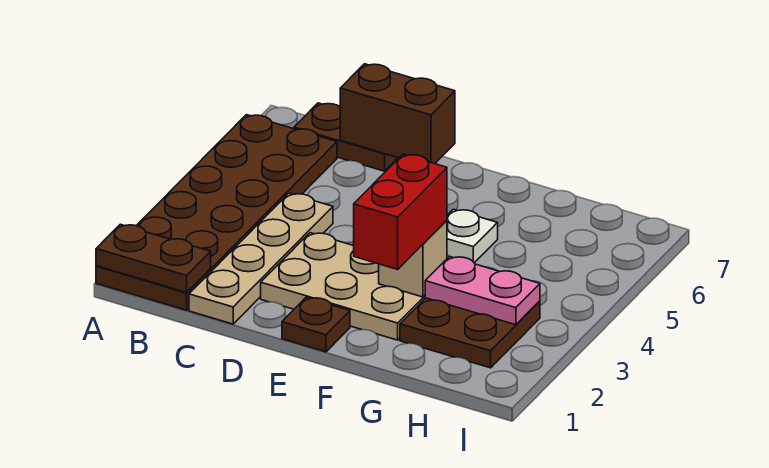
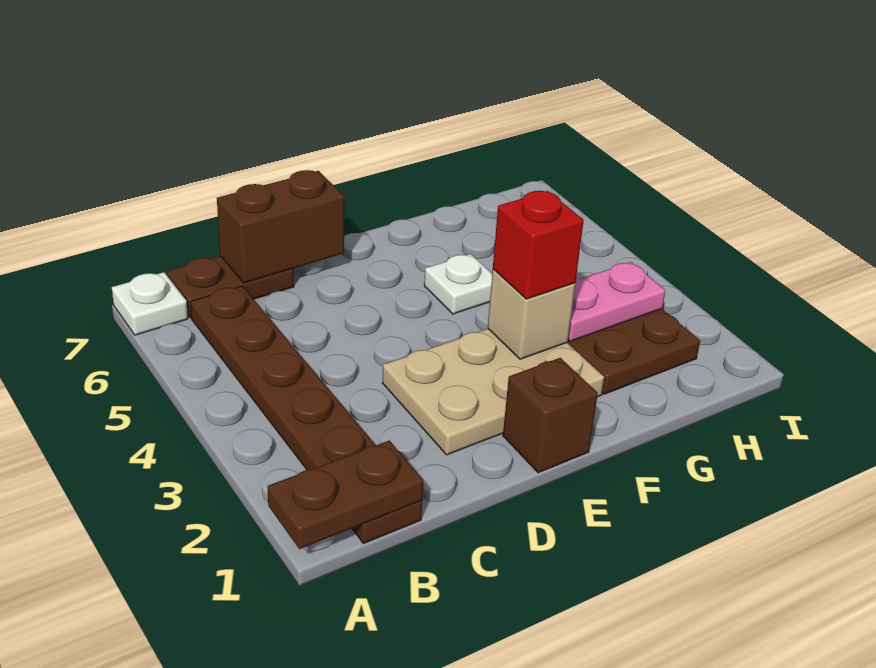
brown 2x6 plate [96,115,337,310] -> brown 1x6 plate [190,286,422,544]
none -> white 1x1 plate [112,272,188,335]
tan 1x4 plate [189,193,333,324] -> none
brown 1x1 plate [282,298,350,352] -> brown 1x1 brick [503,358,598,473]
red 1x2 brick [354,154,447,269] -> red 1x1 brick [492,191,584,299]

